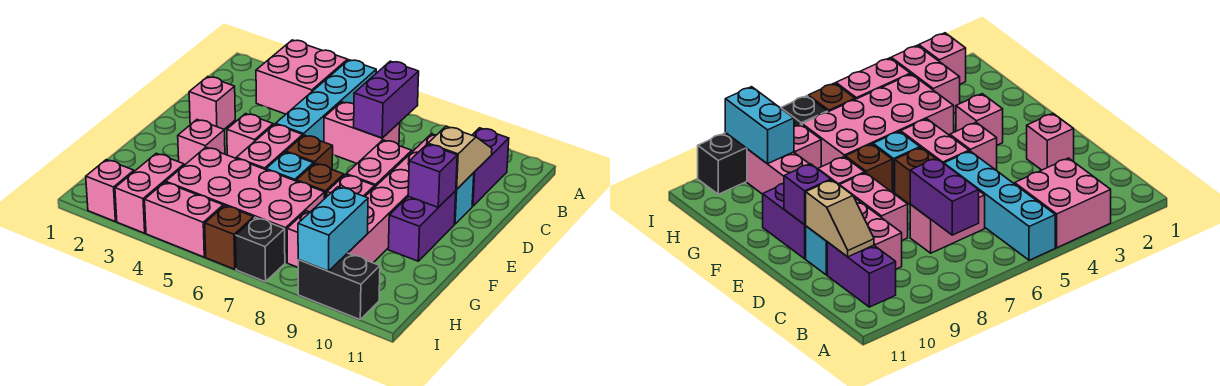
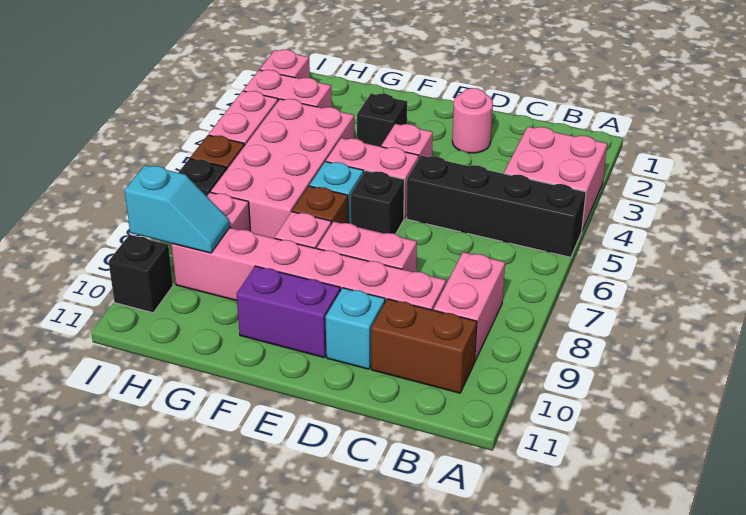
cyan 1x4 brick [276,60,376,142] -> black 1x4 brick [406,156,586,257]
purple 1x2 brick [354,61,419,138] -> none
purple 1x2 brick [472,128,509,206] -> brown 1x2 brick [371,299,477,393]
pink 1x2 brick [324,102,400,163] -> pink 1x2 brick moved to [434,252,505,361]
tan 1x2 slope [428,126,492,189] -> none
pink 1x1 brick [189,77,235,129] -> pink 1x1 round brick [452,88,493,153]
brown 1x1 brick [286,135,333,169] -> black 1x1 brick [351,171,405,234]
purple 1x1 brick [408,144,457,207] -> none
pink 1x1 brick [178,120,225,165] -> black 1x1 brick [357,94,407,147]
cyan 1x2 brick [298,187,368,271] -> cyan 1x2 slope [125,165,230,253]
black 1x2 brick [298,253,380,319] -> black 1x1 brick [108,235,173,313]

